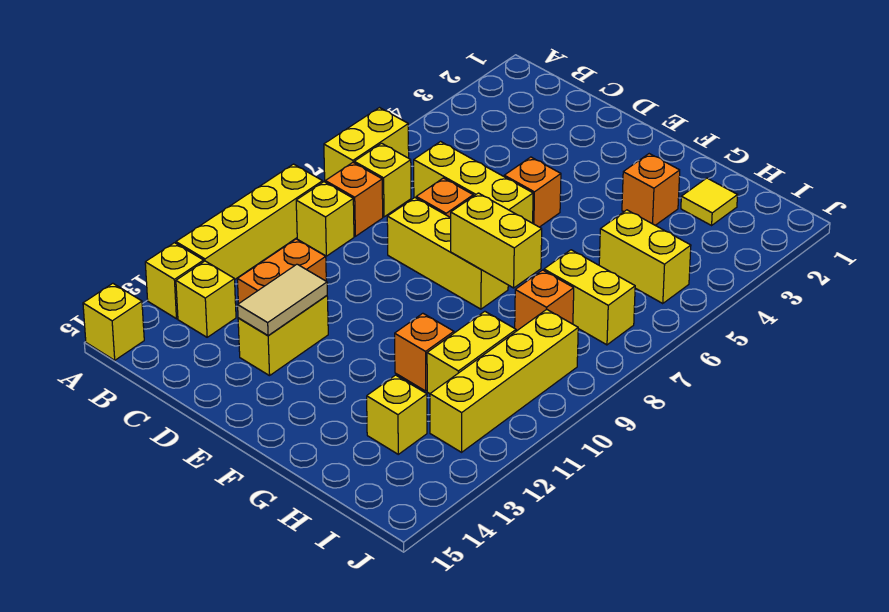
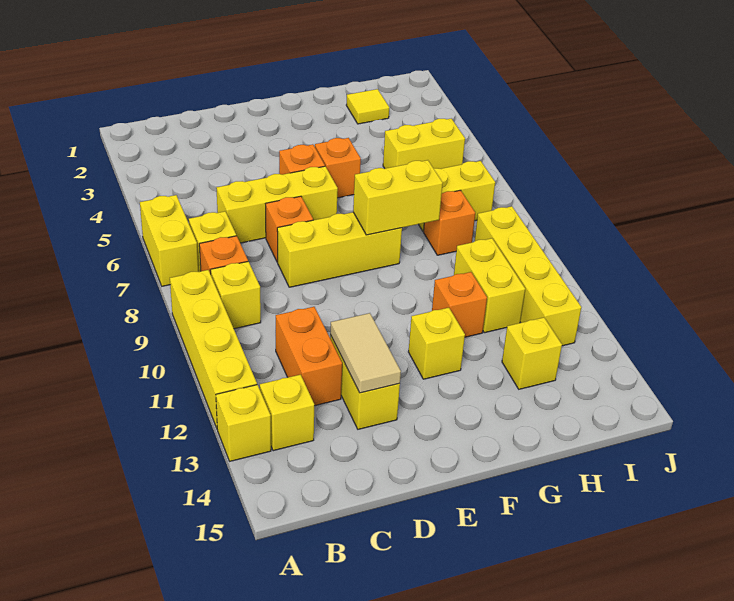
yellow 1x1 brick [83,283,144,360] -> yellow 1x1 brick moved to [409,308,465,379]
orange 1x1 brick [622,154,680,225] -> orange 1x1 brick moved to [315,138,361,198]

